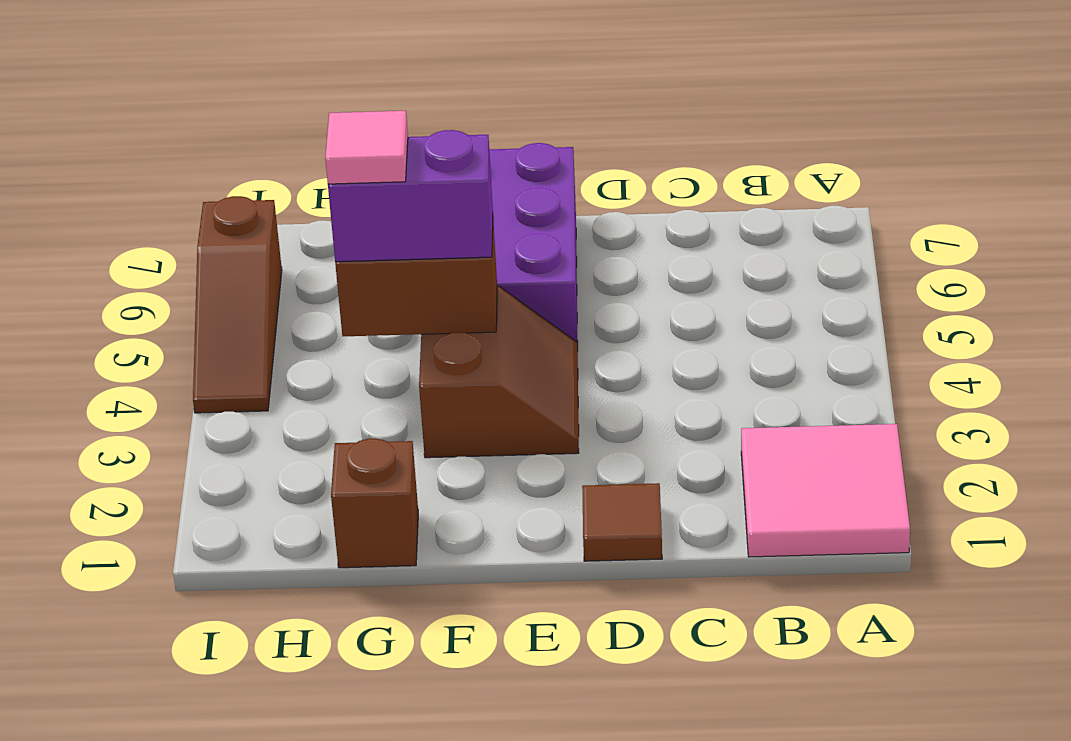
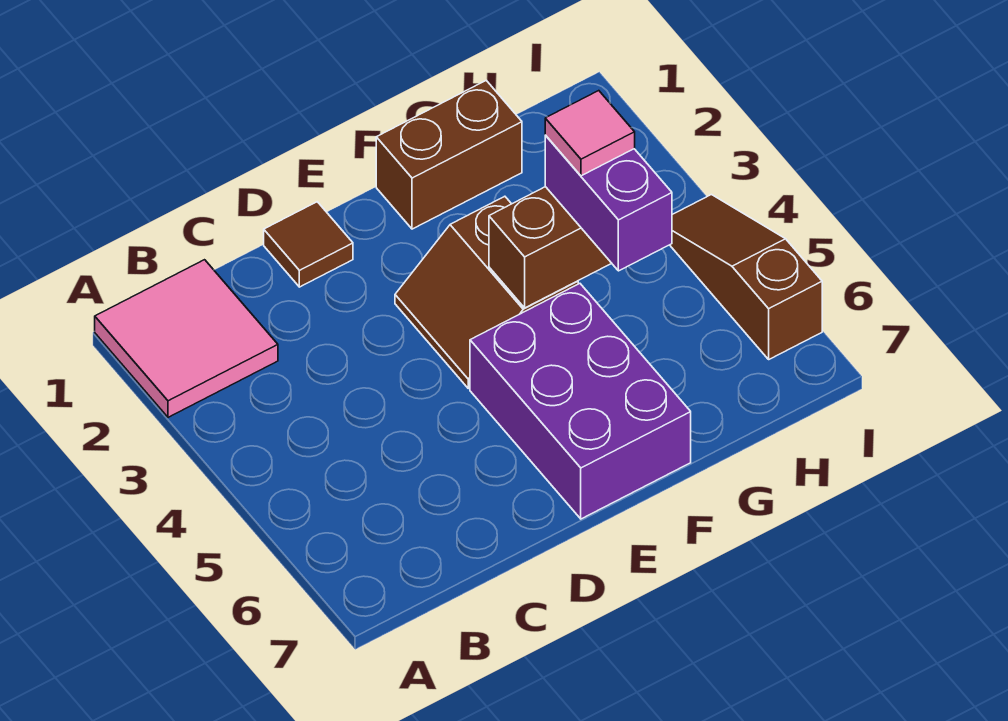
purple 1x2 brick [328,130,493,262] -> purple 1x2 brick turned to [545,135,672,271]
brown 1x1 brick [331,439,418,568] -> brown 1x2 brick [376,81,522,229]

